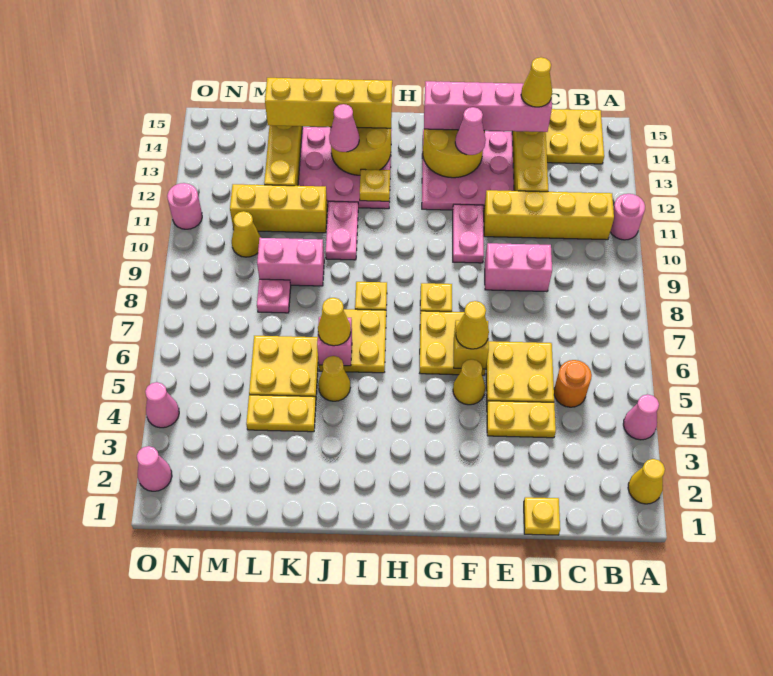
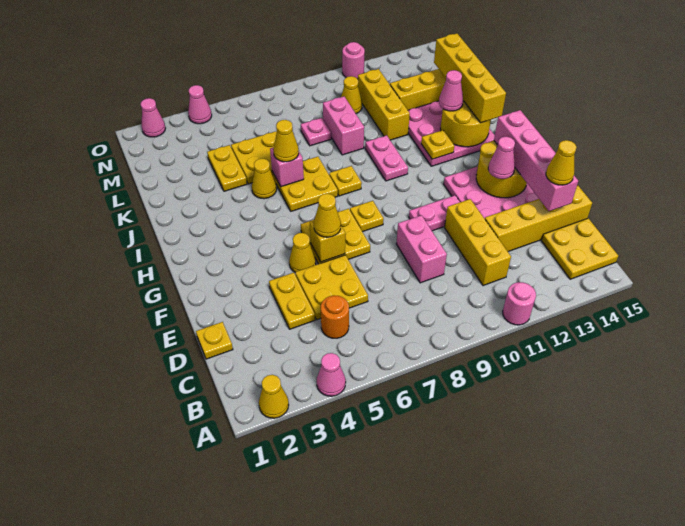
yellow 1x4 brick [484,190,614,240] -> yellow 1x3 brick [445,199,511,286]
pink 1x2 plate [326,201,358,260] -> pink 1x2 plate turned to [365,135,408,181]

